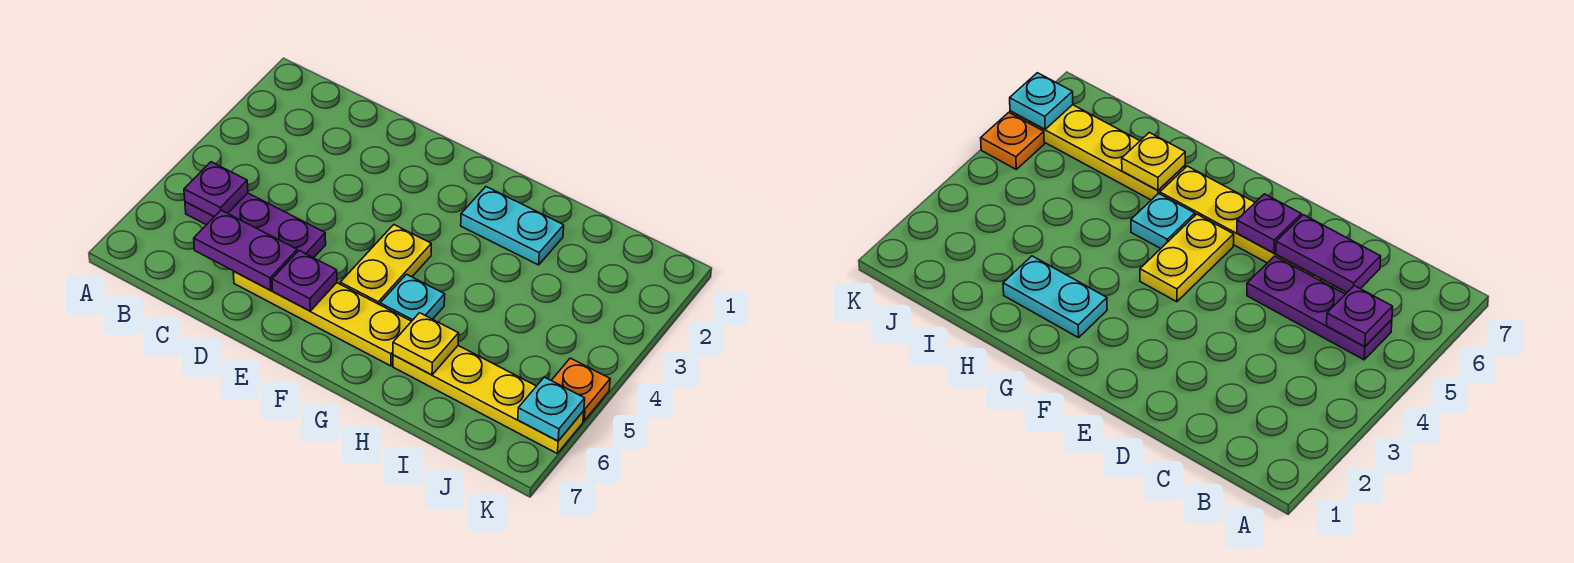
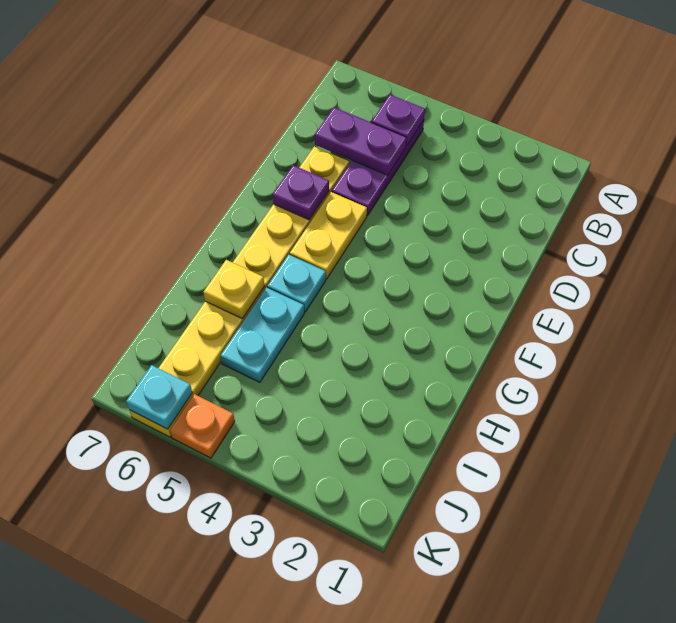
purple 1x2 plate [194,210,297,290] -> purple 1x2 plate turned to [315,107,407,175]
yellow 1x2 plate [340,225,431,305] -> yellow 1x2 plate turned to [290,192,367,279]
cyan 1x2 plate [461,187,564,265] -> cyan 1x2 plate moved to [221,288,304,382]

